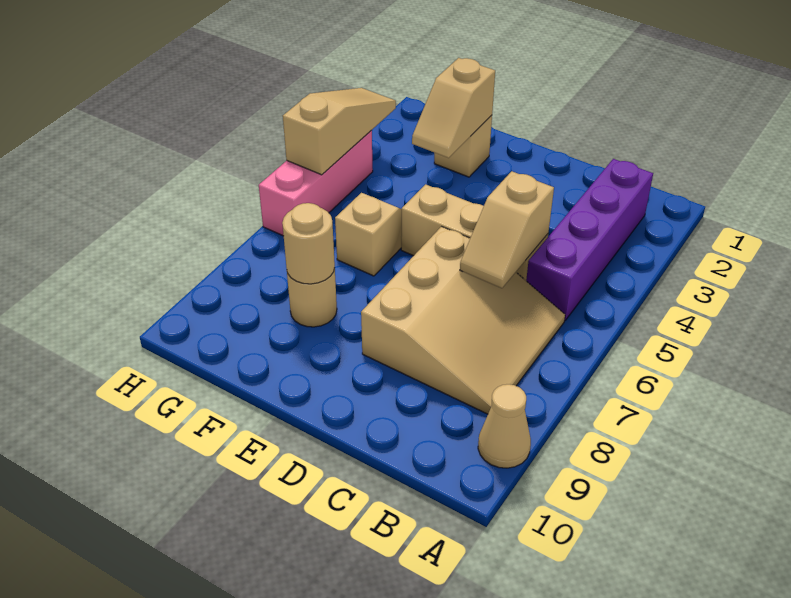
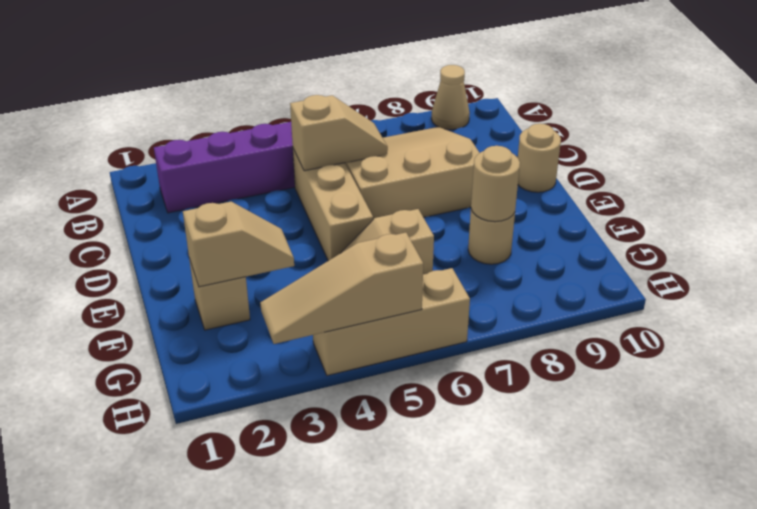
none -> tan 1x1 round brick [518,124,561,192]
pink 1x3 brick [259,130,373,236] -> tan 1x3 brick [313,268,470,376]

